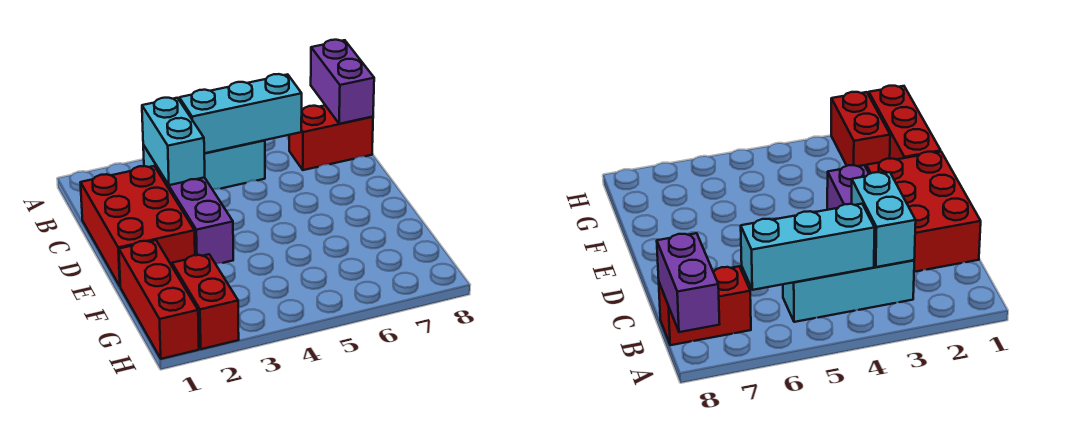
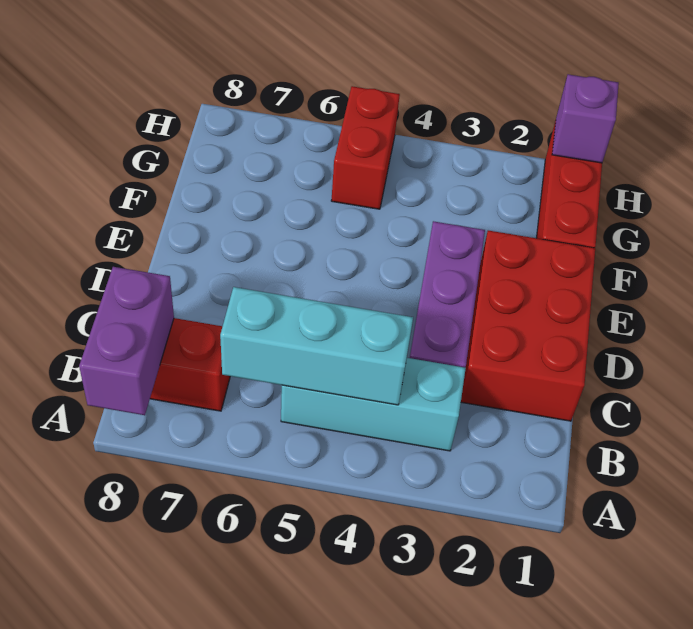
cyan 1x2 brick [142,98,205,185] -> none
red 1x2 brick [172,254,239,349] -> red 1x2 brick moved to [331,86,400,209]
none -> purple 1x1 brick [552,74,619,163]

